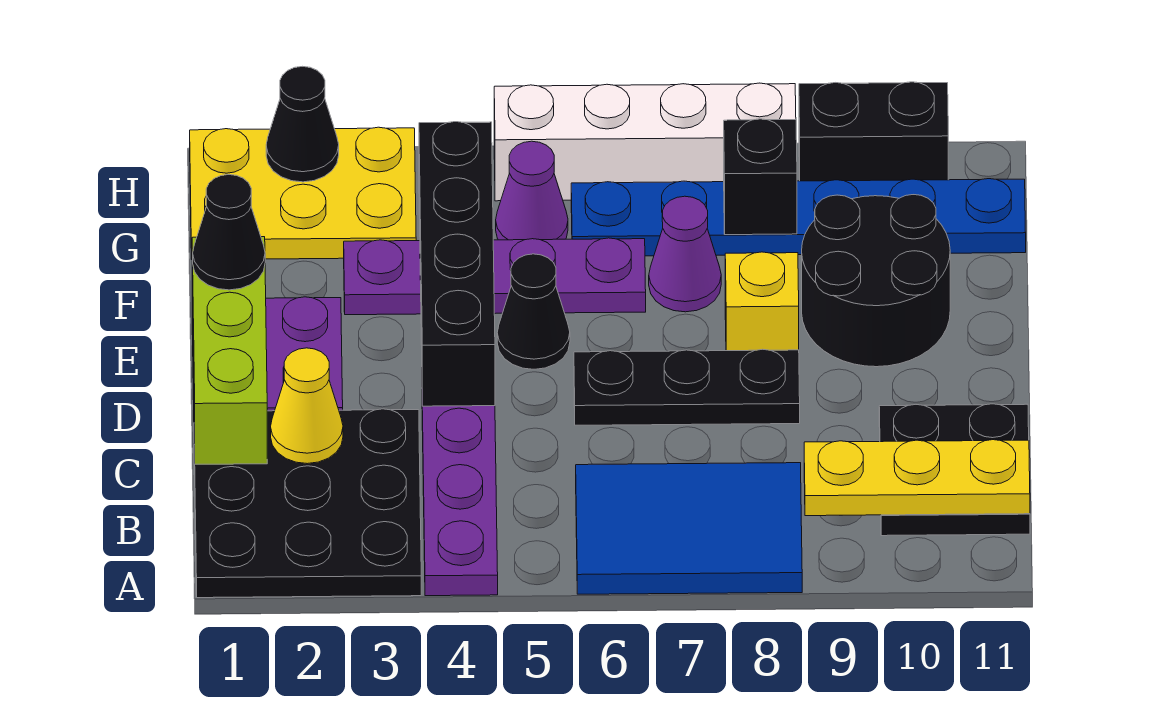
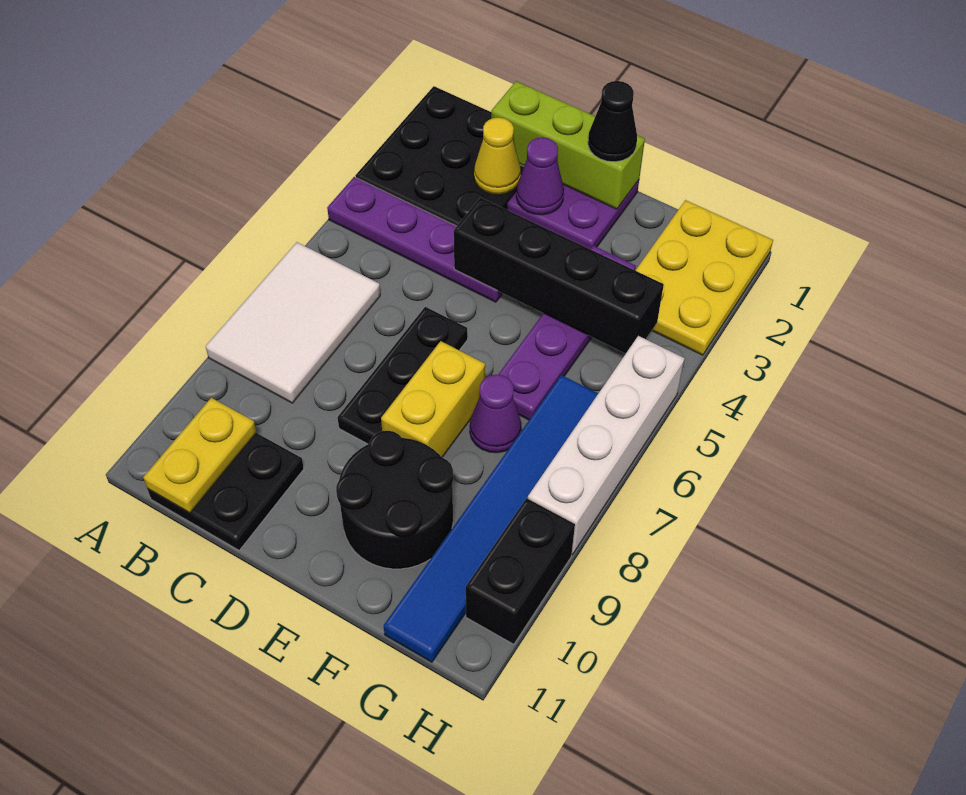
blue 2x3 tile [576,463,802,594] -> white 2x3 tile [206,242,380,403]
yellow 1x3 plate [804,440,1030,516] -> yellow 1x2 plate [143,398,256,513]
black 1x1 cone [497,254,570,369] -> none
yellow 1x1 brick [725,252,799,351] -> yellow 1x2 brick [381,341,485,457]
purple 1x1 cone [496,141,568,240] -> purple 1x1 cone moved to [516,137,564,215]
blue 1x6 plate [571,179,1026,256] -> blue 1x6 tile [384,375,598,662]
black 1x1 brick [724,119,797,235] -> none
black 1x1 cone [266,66,339,182] -> none

